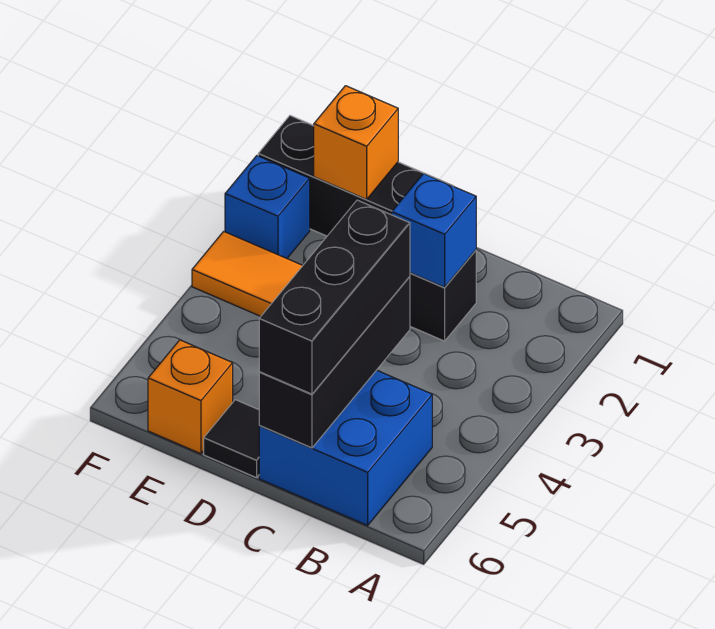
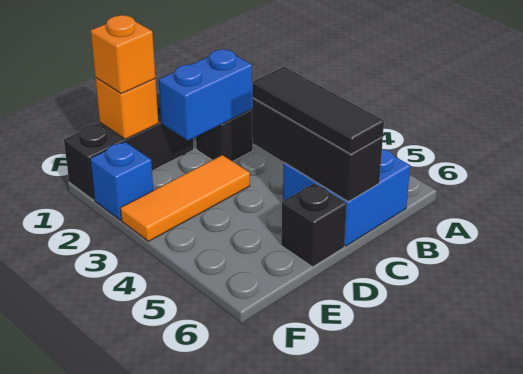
blue 1x1 brick [392,174,476,287] -> blue 1x2 brick [159,49,252,141]
black 1x3 brick [259,200,410,394] -> black 1x3 tile [252,67,384,154]
black 1x1 tile [204,400,260,478] -> black 1x1 brick [281,183,347,267]
orange 1x1 brick [148,340,233,454] -> orange 1x1 brick moved to [91,15,155,94]

